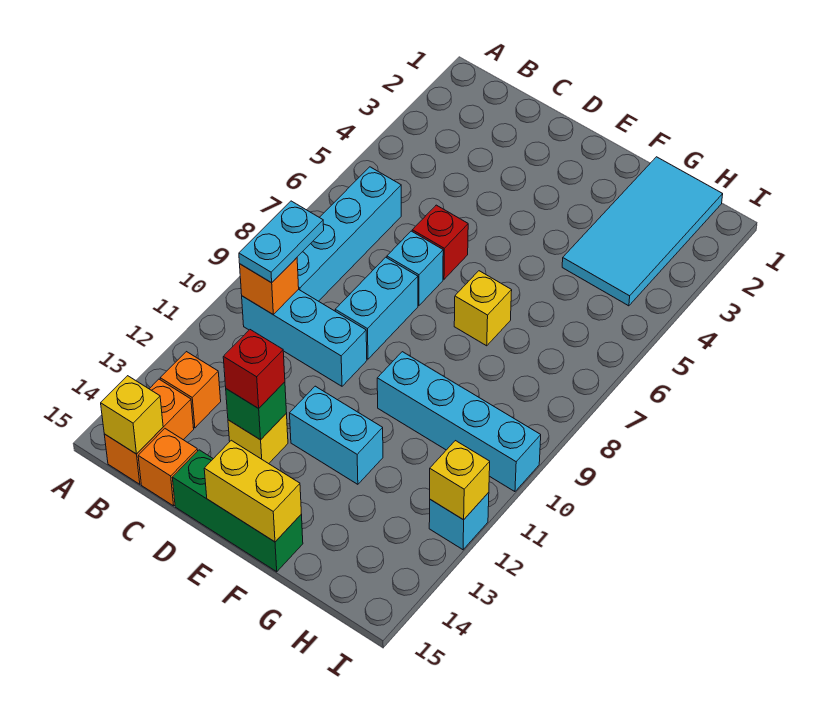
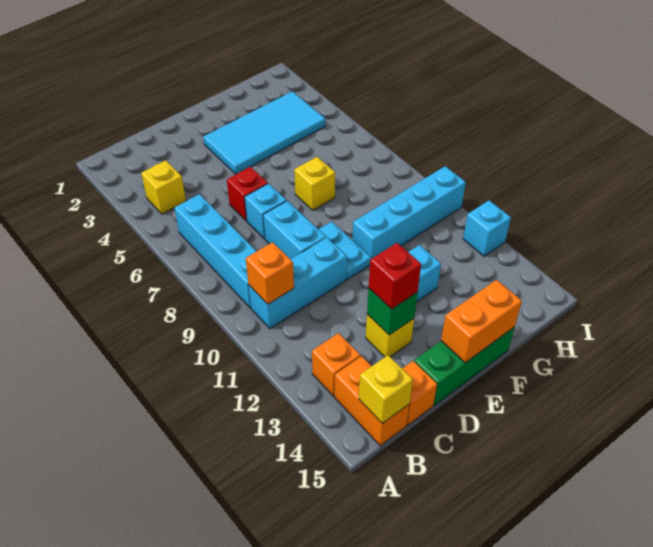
cyan 1x2 plate [239,201,324,283] -> cyan 1x2 plate moved to [318,222,371,279]
yellow 1x2 brick [204,440,301,542] -> orange 1x2 brick [441,280,522,363]
cyan 2x4 tile [562,157,723,306] -> cyan 2x4 tile turned to [203,91,325,174]
yellow 1x1 brick [430,441,490,520] -> yellow 1x1 brick moved to [141,160,186,214]

